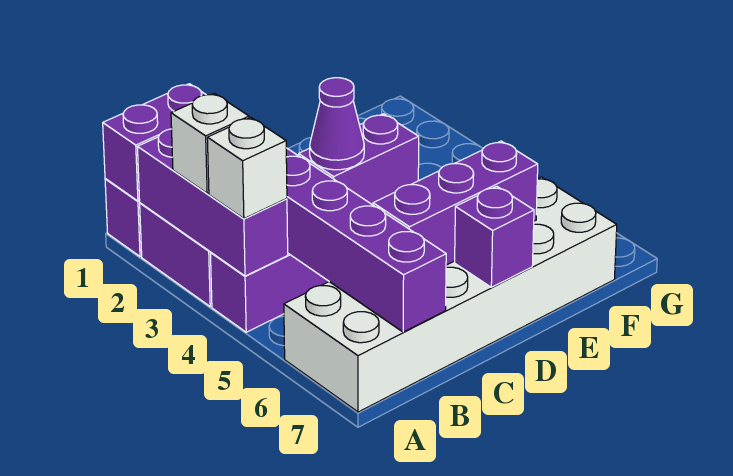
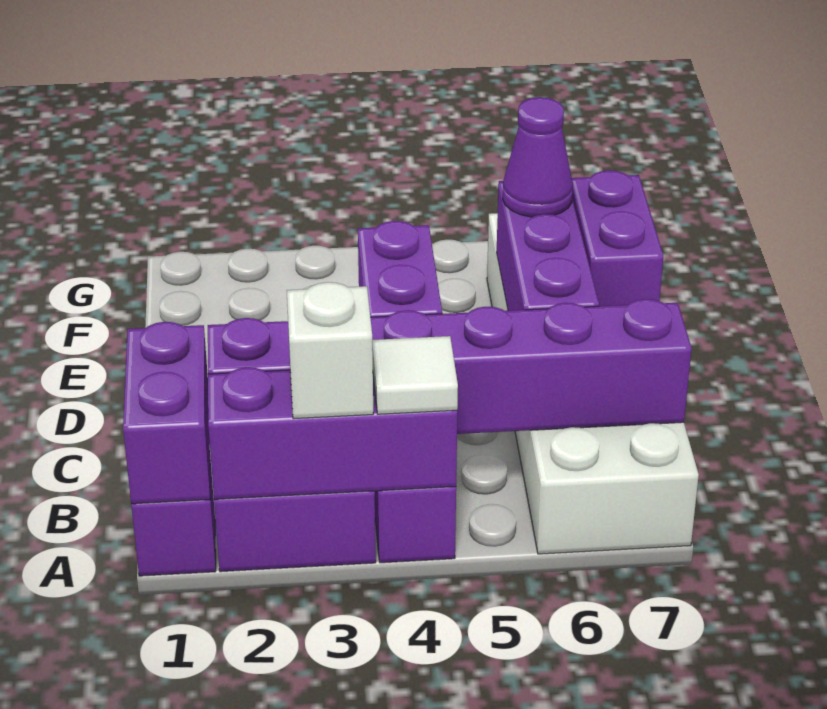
white 1x1 brick [207,117,287,219] -> white 1x1 tile [372,336,458,414]
purple 1x1 cone [310,78,364,170] -> purple 1x1 cone moved to [503,97,573,217]
purple 1x1 brick [455,186,534,287] -> purple 1x2 brick [572,170,663,306]

